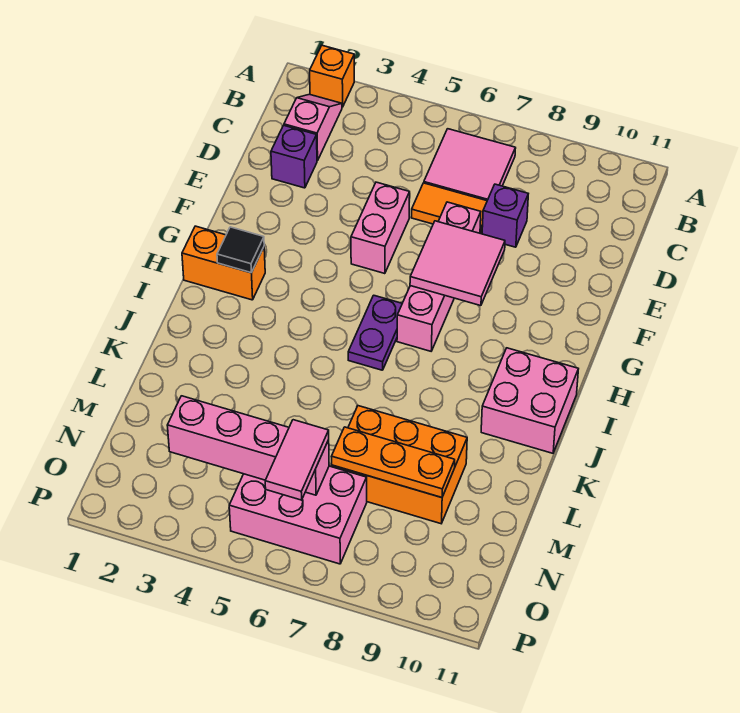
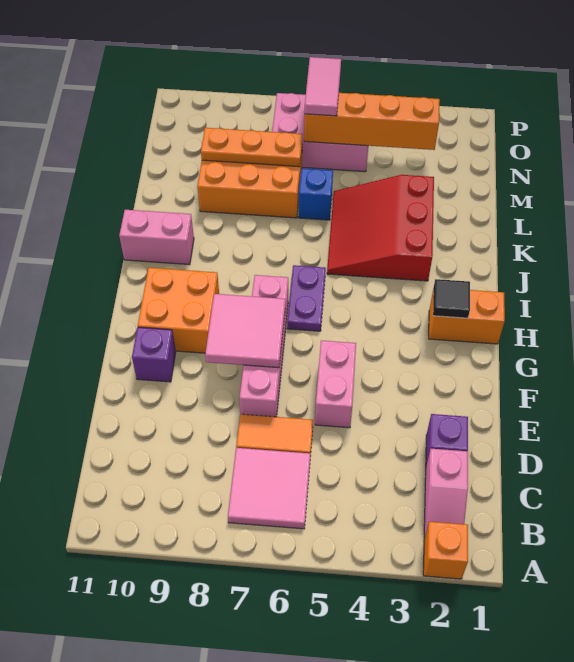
purple 1x1 brick [482,184,528,247] -> purple 1x1 brick moved to [132,327,176,382]
none -> orange 2x2 brick [138,268,219,353]
pink 2x2 brick [481,348,578,453] -> pink 1x2 brick [119,210,194,265]
none -> red 3x3 slope [327,175,434,281]
none -> blue 1x1 brick [298,168,333,220]
pink 1x4 brick [167,396,329,495] -> orange 1x4 brick [304,93,440,150]

